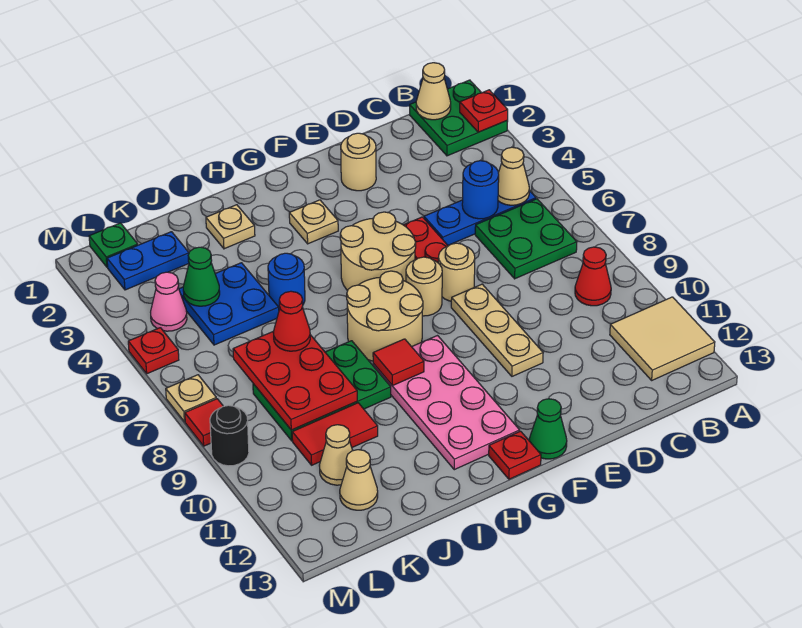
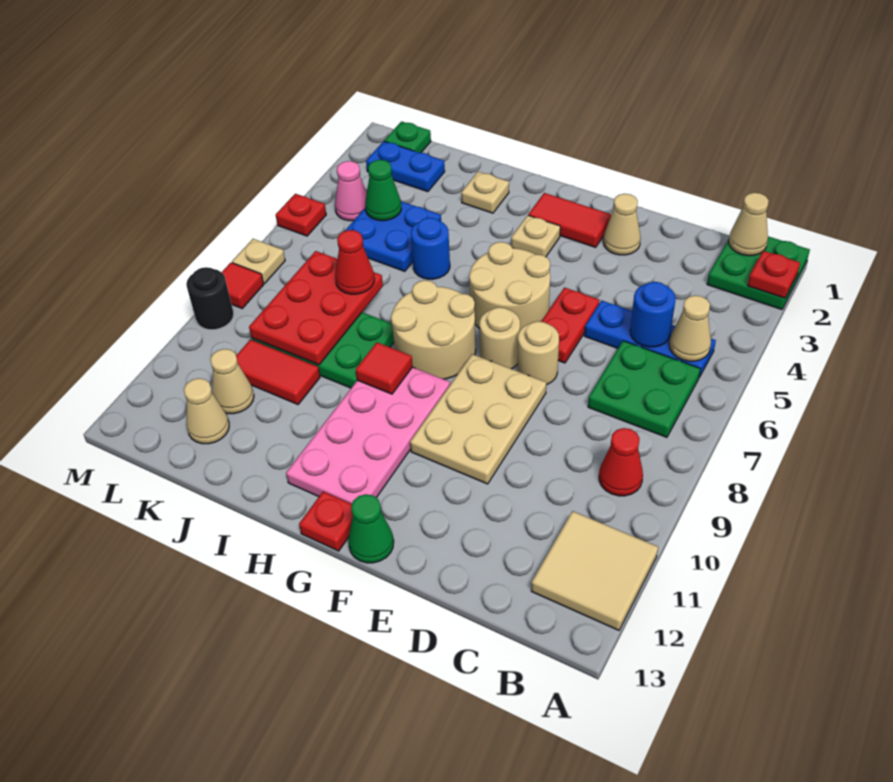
tan 1x1 round brick [341,133,376,191] -> tan 1x1 cone [603,194,641,255]
tan 1x3 plate [451,284,543,376] -> tan 2x3 plate [410,354,546,484]
none -> red 1x2 tile [528,193,611,247]

